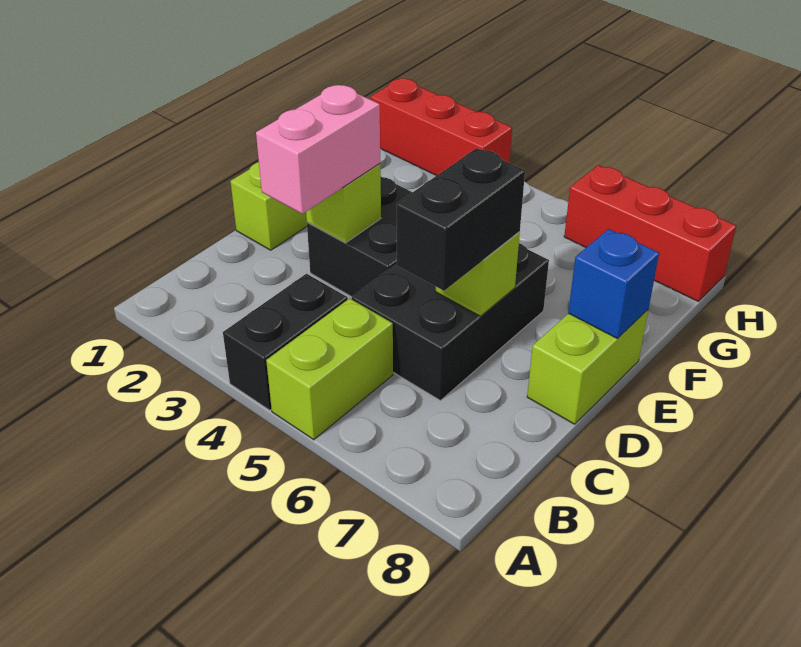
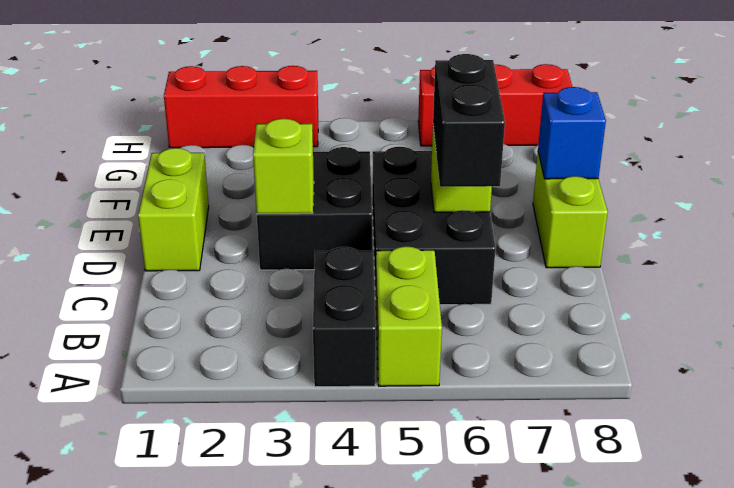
pink 1x2 brick [256,85,380,214] -> none

